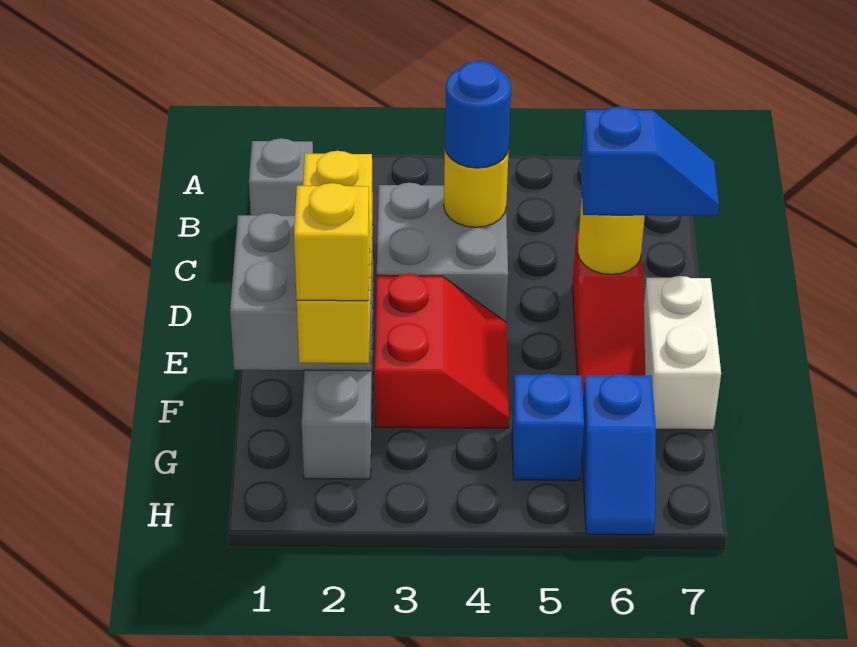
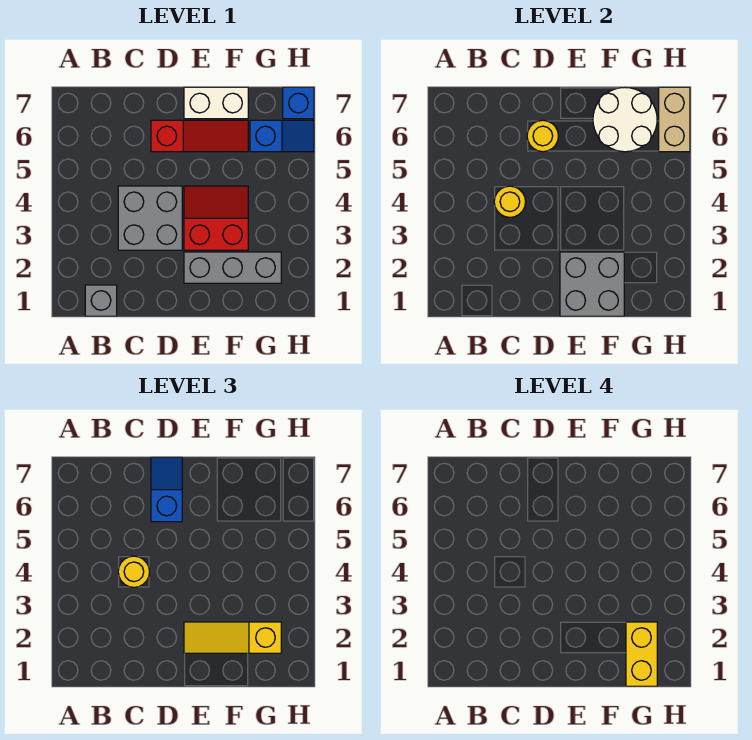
blue 1x1 round brick [445,61,511,168] -> yellow 1x1 round brick [118,556,150,587]
yellow 1x3 brick [297,151,373,363] -> yellow 1x3 slope [184,622,281,653]
none -> white 2x2 round brick [593,88,657,152]
yellow 1x1 brick [294,183,370,301] -> yellow 1x2 brick [626,622,657,686]
blue 1x1 brick [512,374,584,480] -> blue 1x1 brick moved to [283,87,314,119]
none -> tan 1x2 brick [659,87,690,152]

